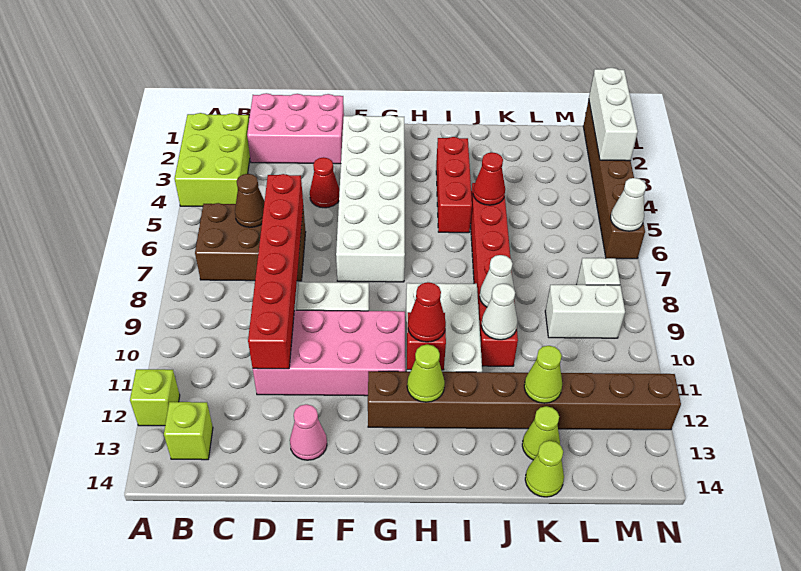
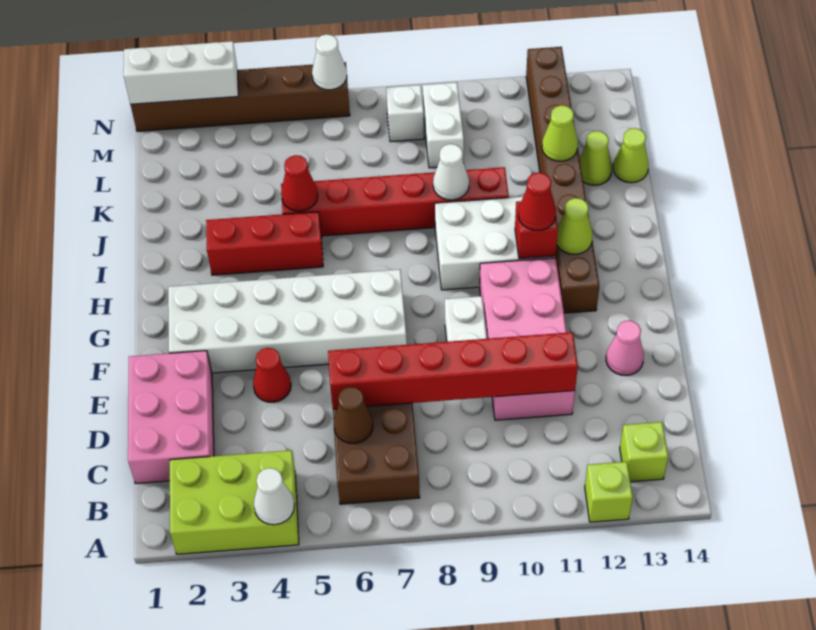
white 1x1 cone [481,284,517,340] -> white 1x1 cone moved to [254,468,294,525]

